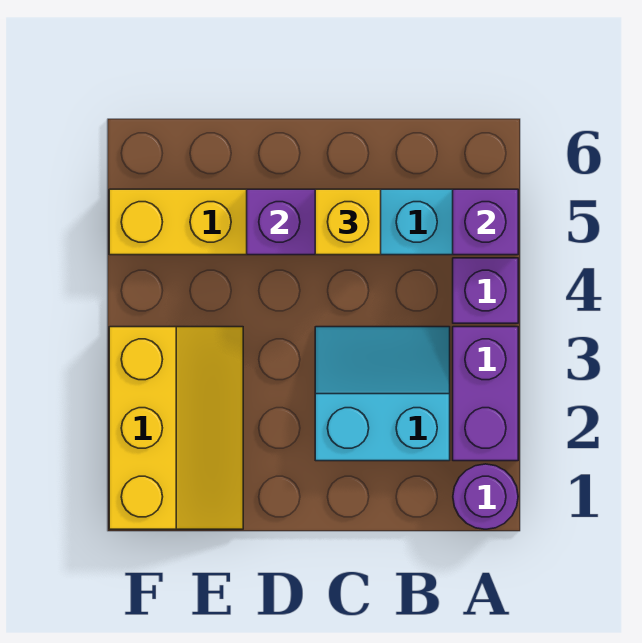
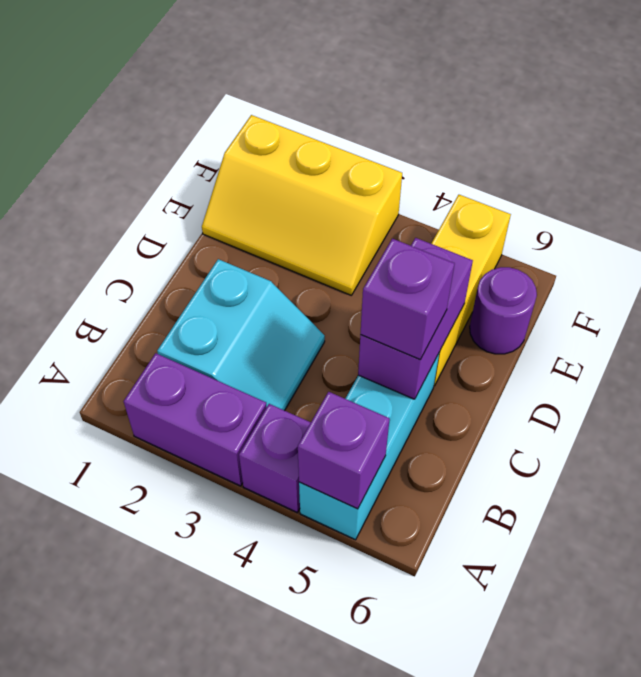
purple 1x1 round brick [453,464,518,529] -> purple 1x1 round brick moved to [470,267,537,354]
yellow 1x1 brick [315,189,381,255] -> purple 1x1 brick [361,239,455,359]

